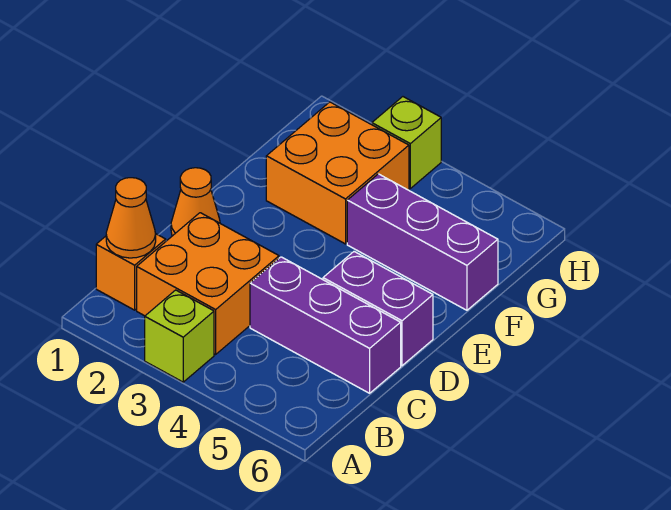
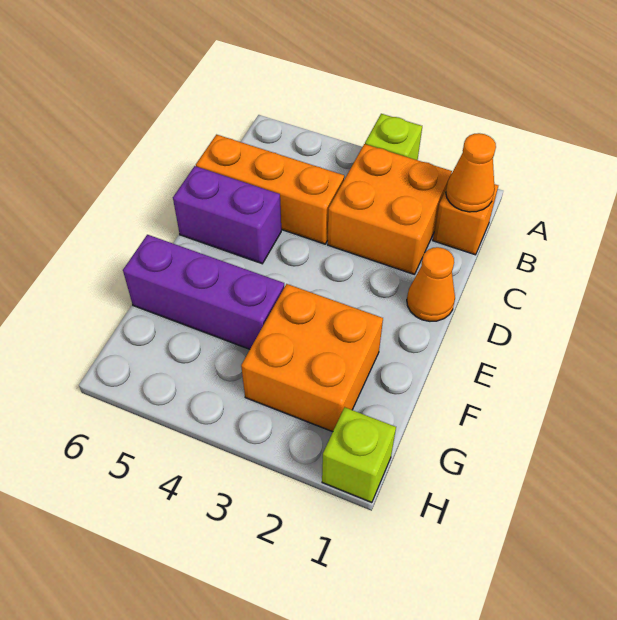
purple 1x3 brick [250,257,401,393] -> orange 1x3 brick [196,135,344,244]
lime 1x1 brick [372,97,441,188] -> lime 1x1 brick moved to [322,407,396,503]

